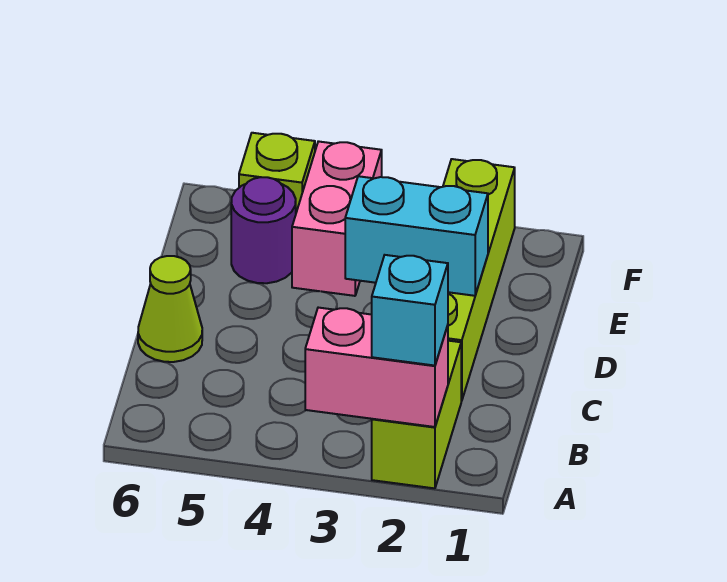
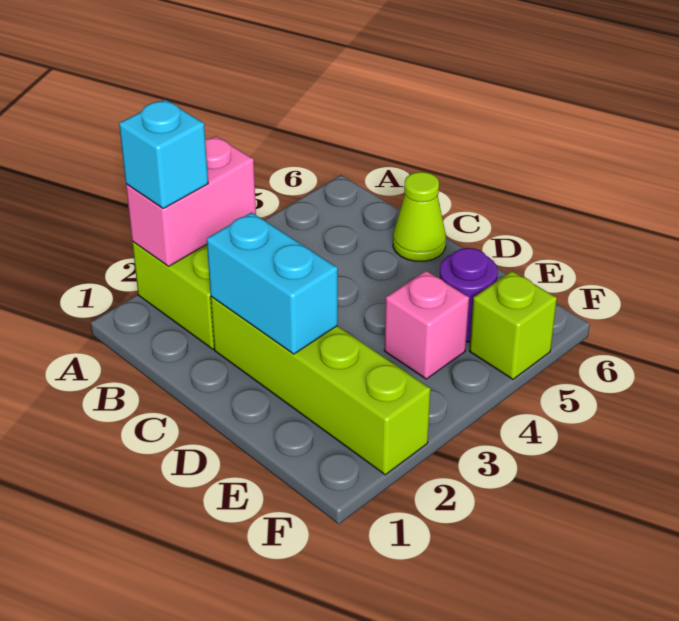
cyan 1x2 brick [345,176,488,296] -> cyan 1x2 brick turned to [207,212,338,354]
pink 1x2 brick [292,141,382,296] -> pink 1x1 brick [384,271,469,379]

